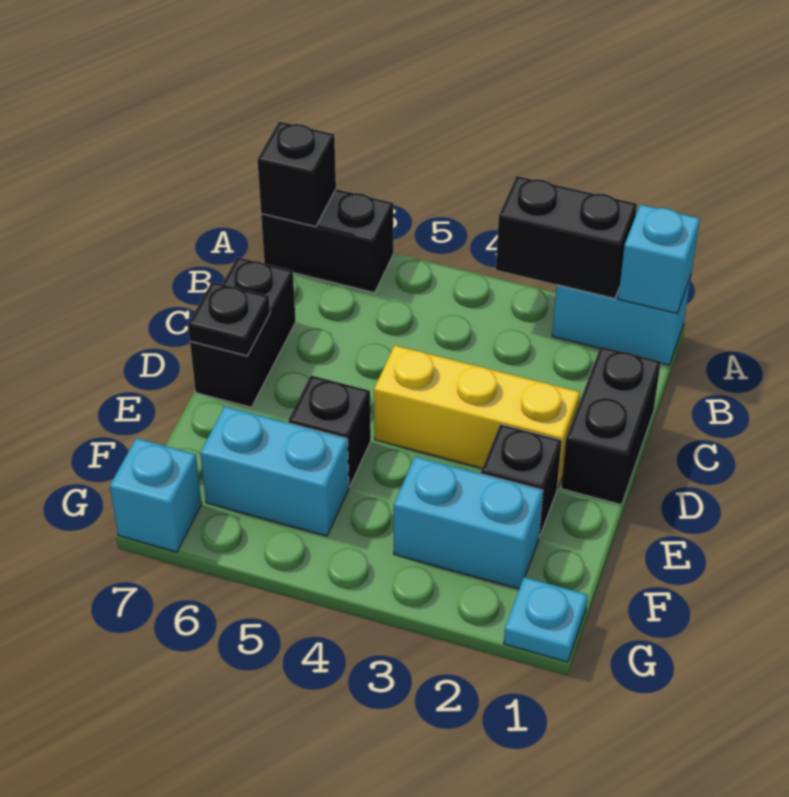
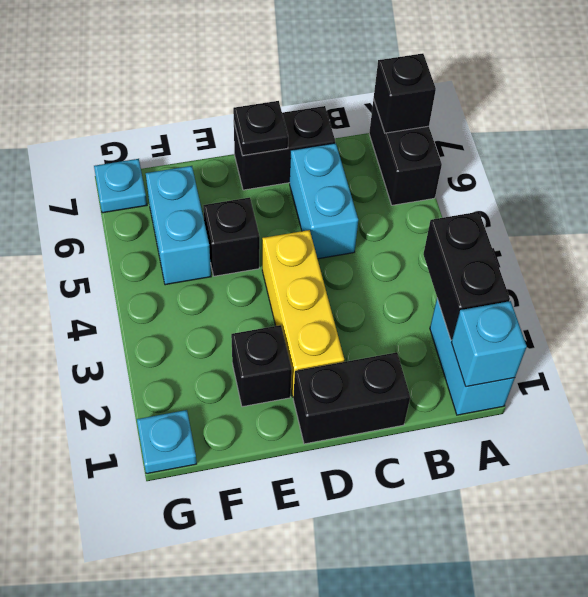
cyan 1x2 brick [394,457,543,589] -> cyan 1x2 brick moved to [290,143,358,259]
cyan 1x1 brick [110,438,202,552] -> cyan 1x1 plate [94,159,147,213]

